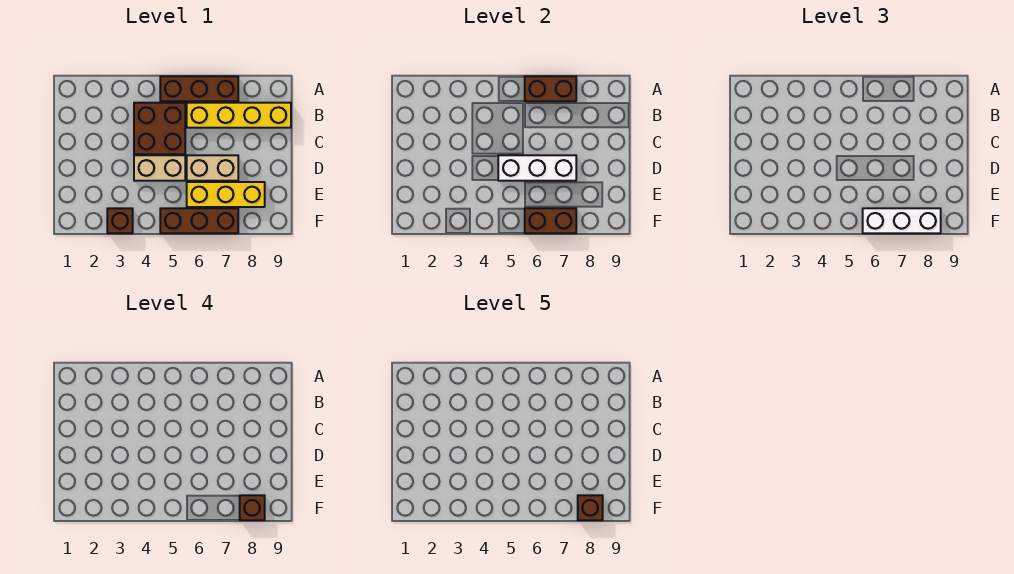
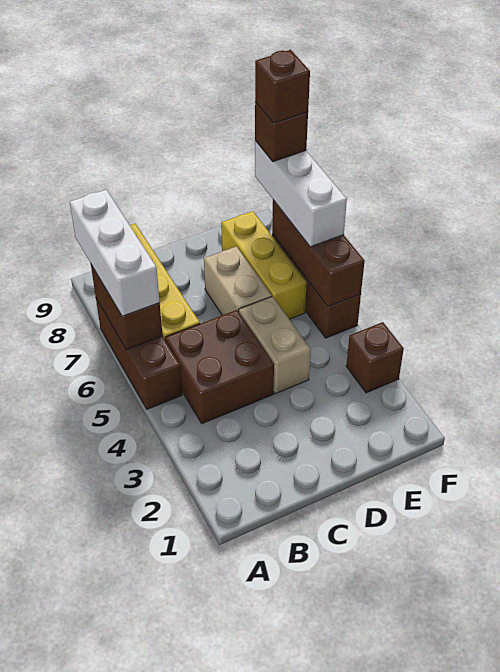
white 1x3 brick [498,155,576,181] -> white 1x3 brick moved to [70,190,160,316]
brown 1x2 brick [525,208,576,233] -> brown 1x3 brick [272,200,364,307]

